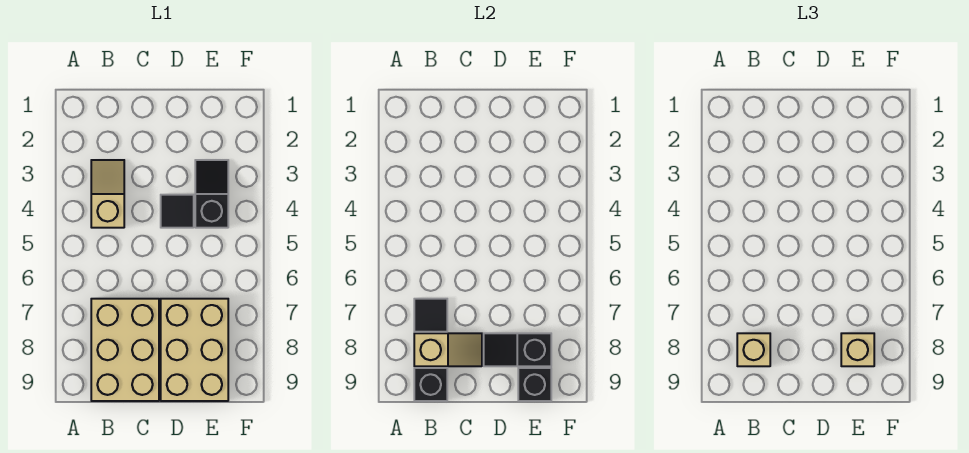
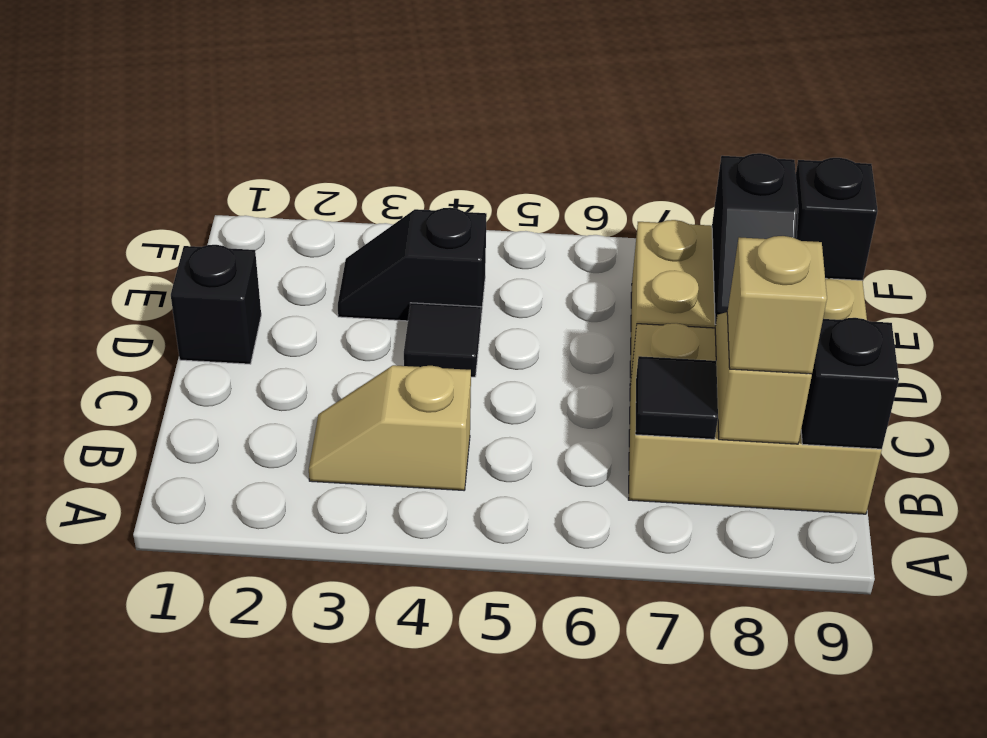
none -> black 1x1 brick [171,245,261,364]
tan 1x1 brick [841,333,874,366] -> none

